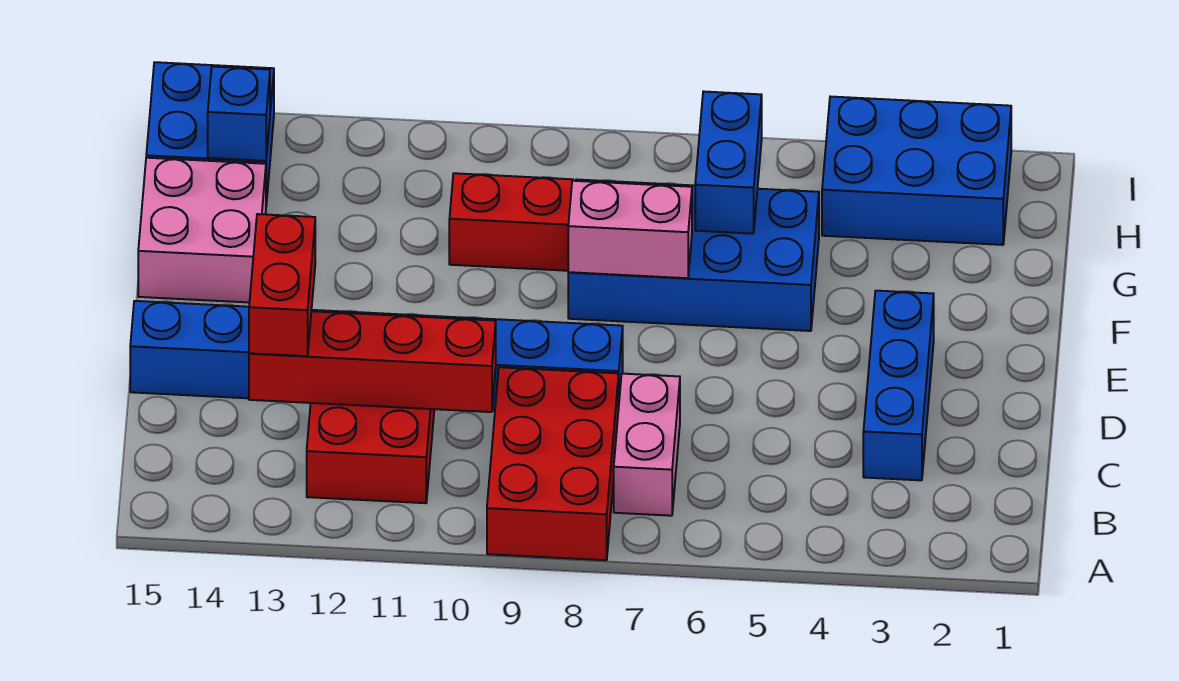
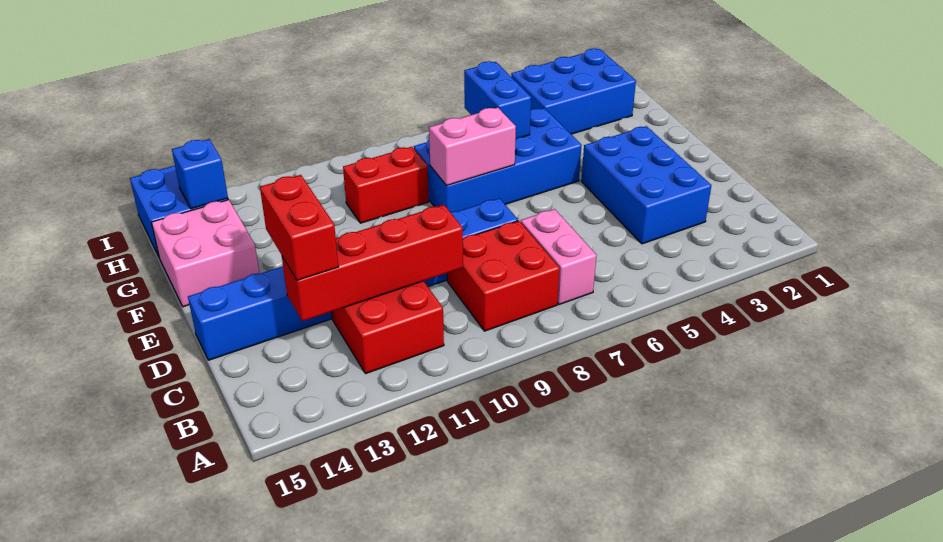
red 2x3 brick [487,367,619,560] -> red 2x2 brick [447,221,560,331]
blue 1x3 brick [863,291,934,480] -> blue 2x3 brick [581,126,711,244]

